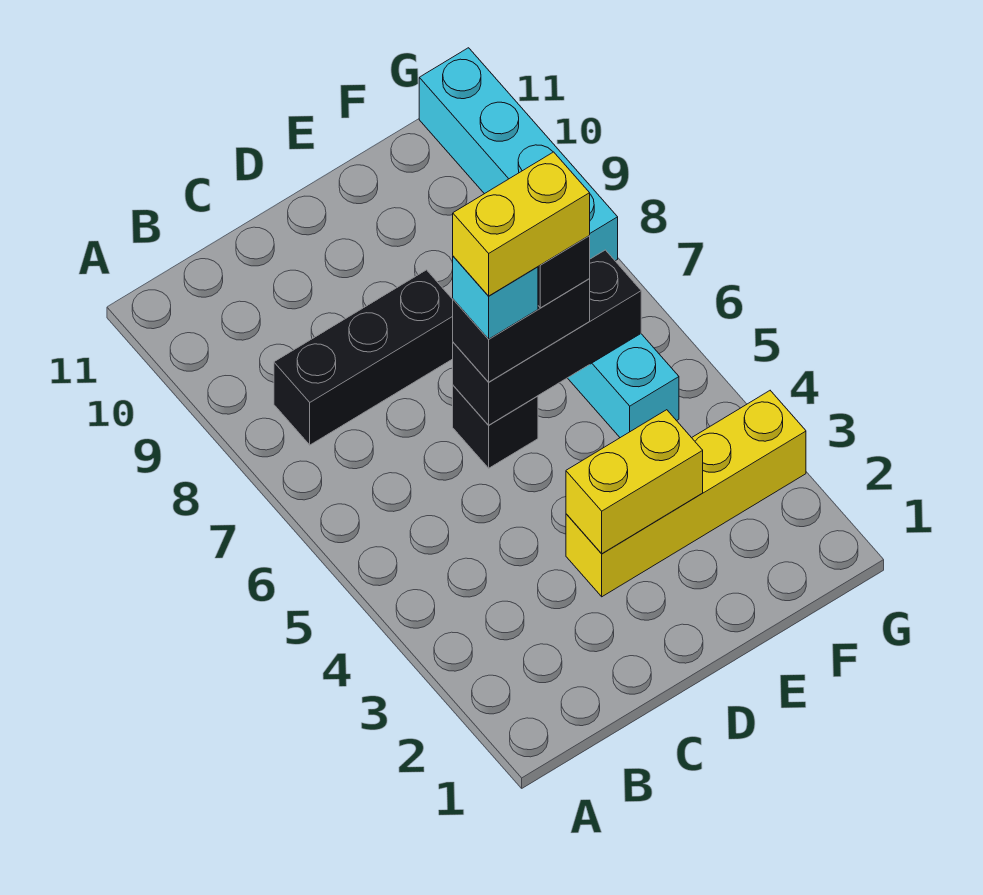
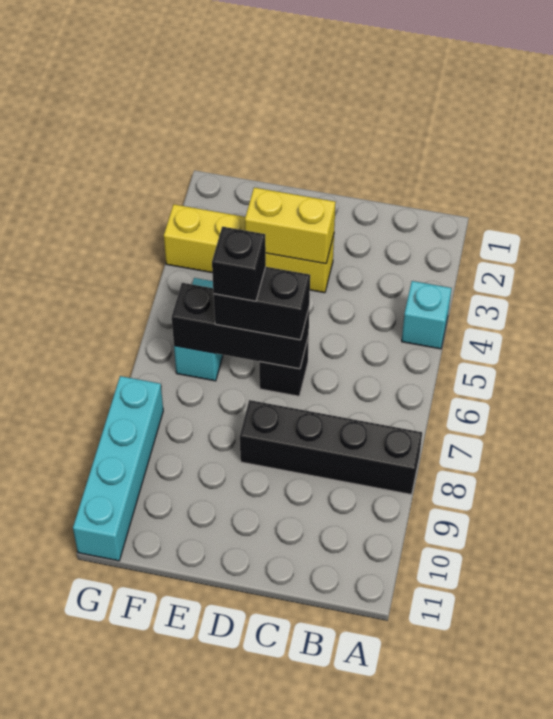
black 1x3 brick [274,270,453,445] -> black 1x4 brick [240,400,422,495]
cyan 1x1 brick [453,256,538,339] -> cyan 1x1 brick moved to [402,281,452,349]
yellow 1x2 brick [453,152,590,296] -> none

